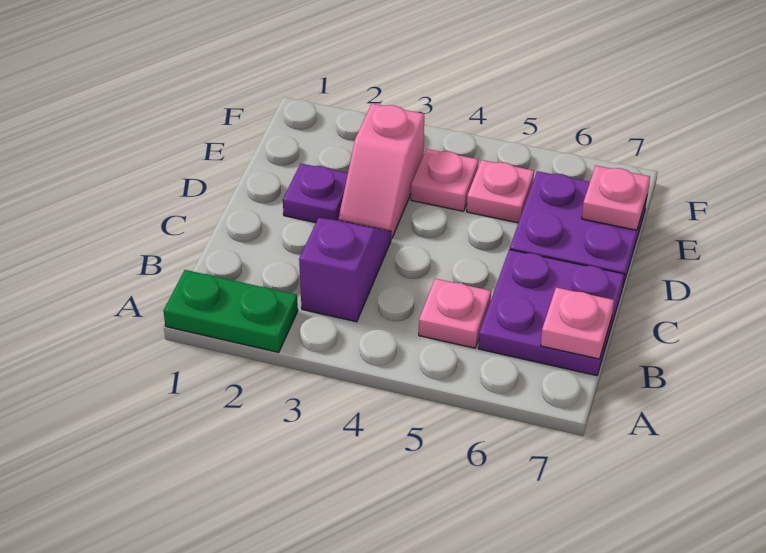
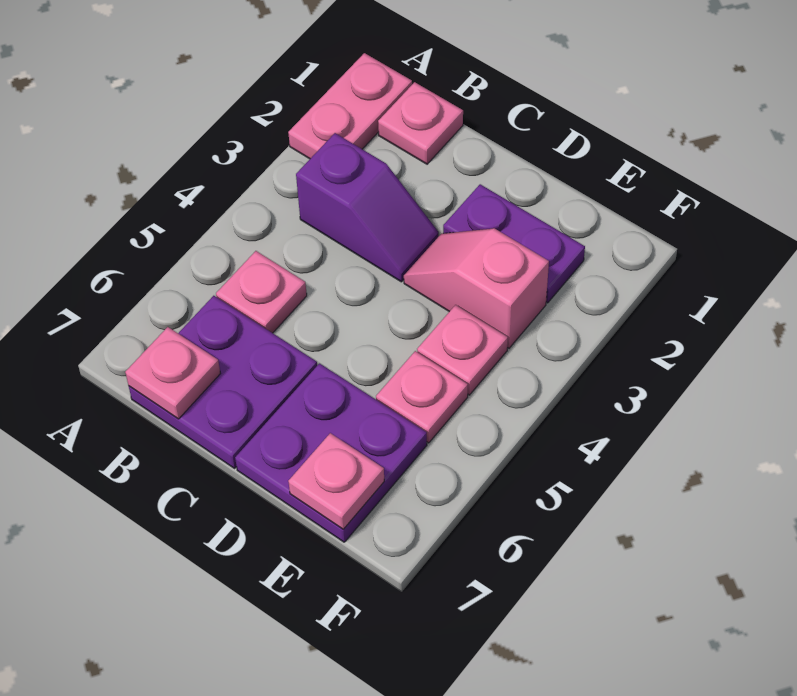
green 1x2 plate [163,270,298,353] -> pink 1x2 plate [288,53,412,159]
none -> pink 1x1 plate [378,82,463,164]
purple 1x1 plate [283,164,348,223] -> purple 1x2 plate [443,184,585,303]

